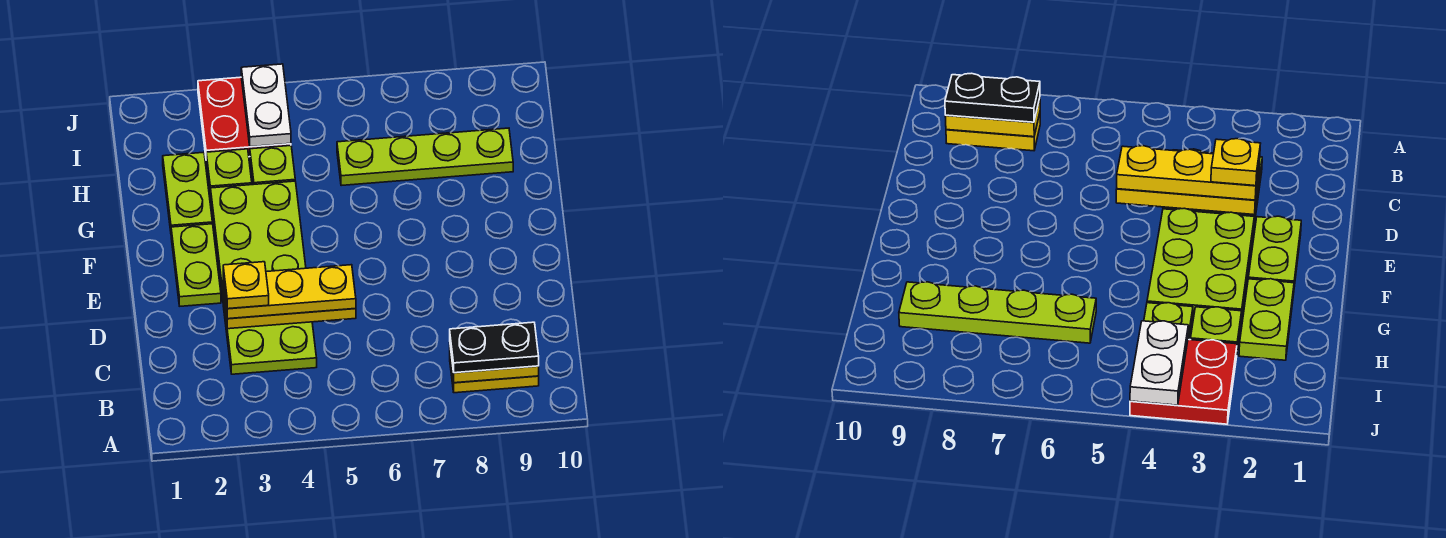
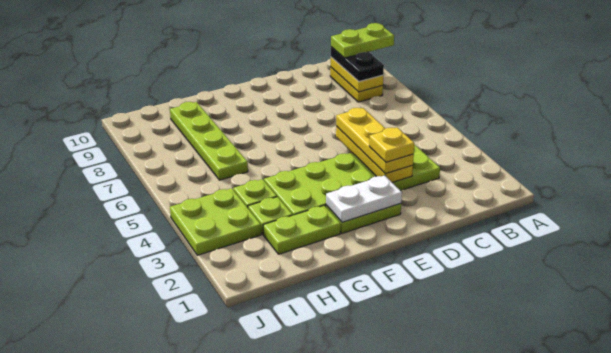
none -> lime 1x2 plate [331,23,394,58]
red 2x2 plate [198,77,291,157] -> lime 2x2 plate [170,188,261,255]
white 1x2 plate [241,64,291,147] -> white 1x2 plate moved to [326,175,402,222]

